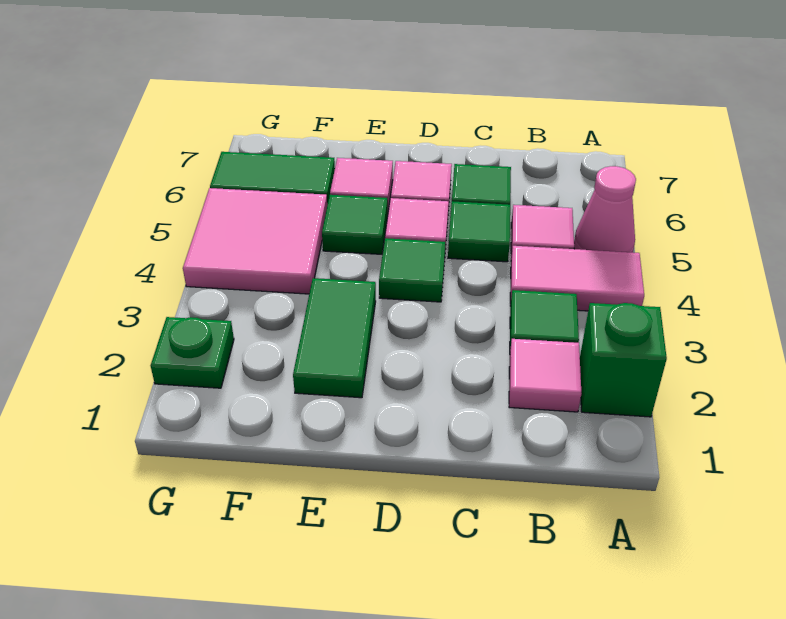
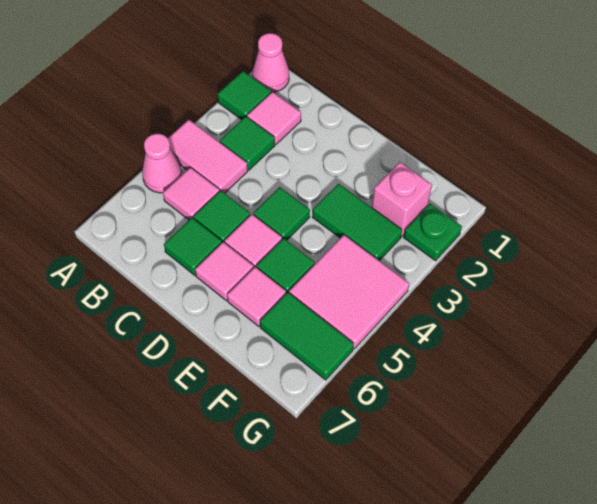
none -> pink 1x1 cone [252,33,289,92]
green 1x1 brick [580,303,667,417] -> green 1x1 tile [218,71,271,120]
green 1x2 tile [293,278,376,398] -> green 1x2 tile turned to [313,184,402,261]
none -> pink 1x1 brick [372,162,432,236]

